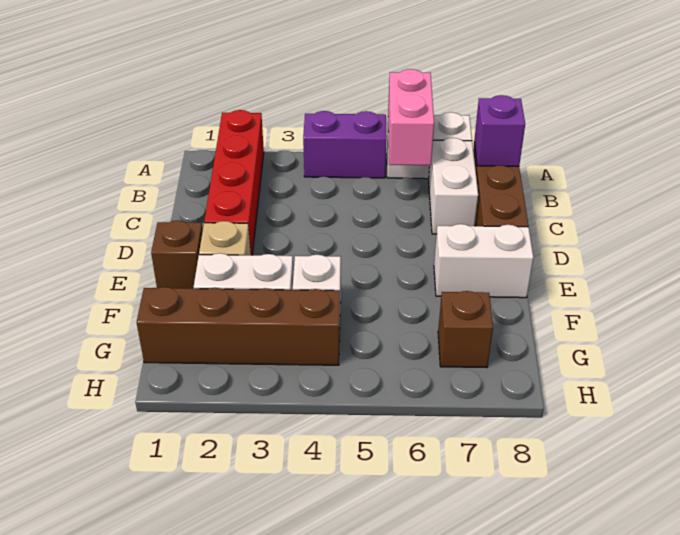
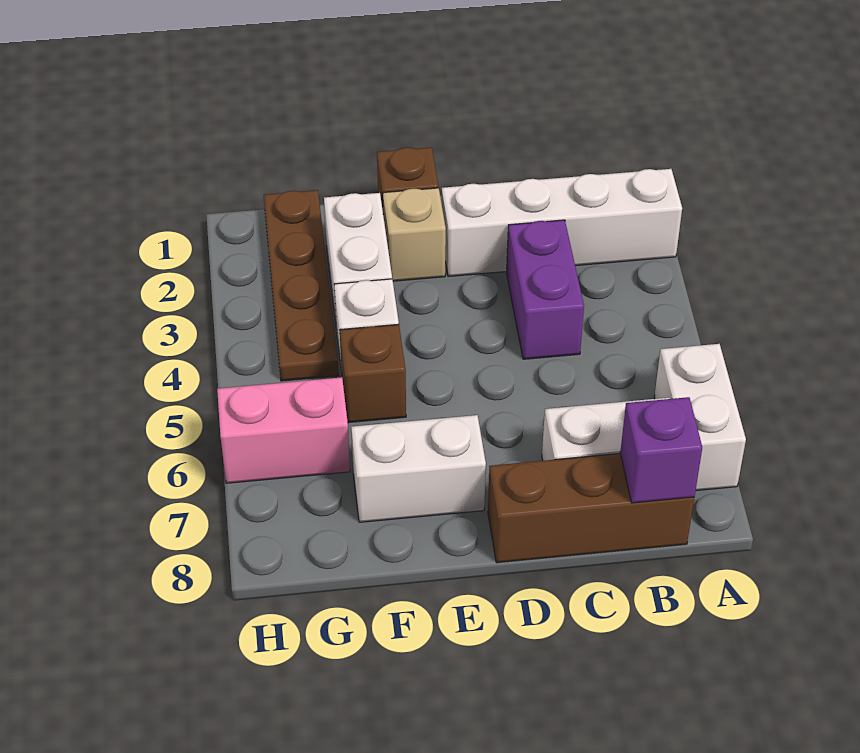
red 1x4 brick [204,110,264,255] -> white 1x4 brick [442,169,682,276]
purple 1x2 brick [303,111,387,178] -> purple 1x2 brick moved to [506,220,584,359]
pink 1x2 brick [388,69,434,165] -> pink 1x2 brick moved to [217,377,350,483]
white 1x2 brick [434,224,533,298] -> white 1x2 brick turned to [351,415,486,522]
brown 1x4 brick [137,287,340,365] -> brown 1x4 plate [264,190,339,381]
brown 1x1 brick [438,291,493,368] -> brown 1x1 brick moved to [340,324,406,423]

